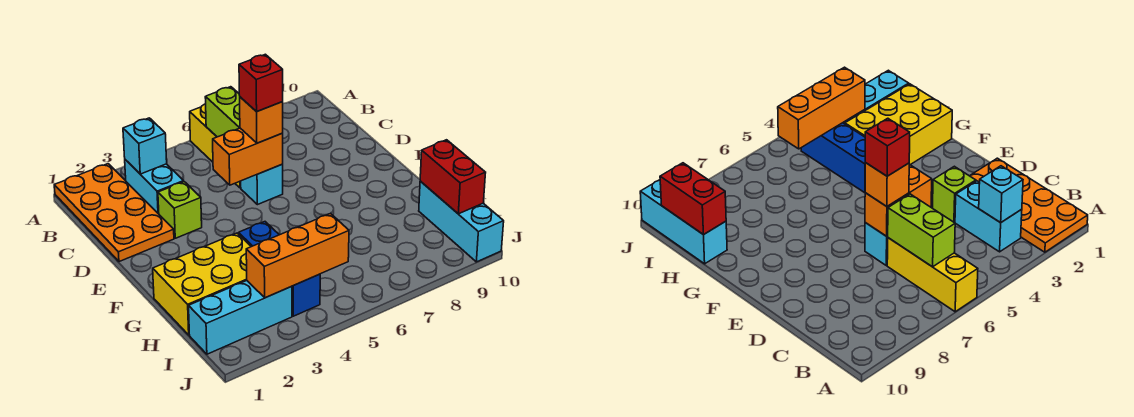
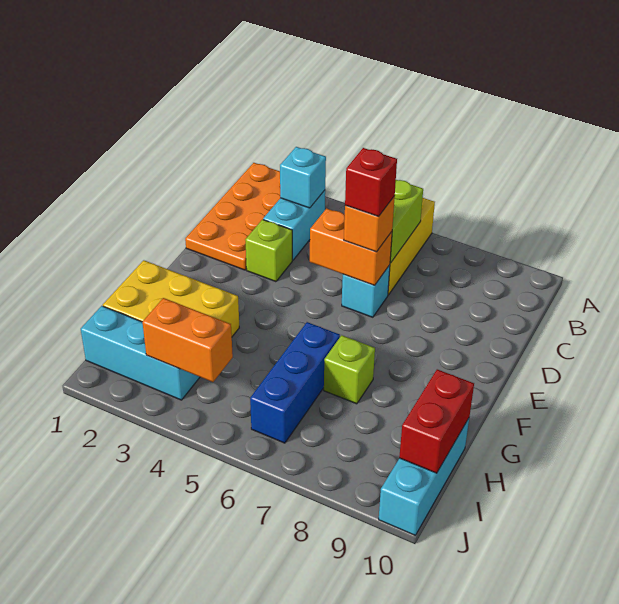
blue 1x3 brick [239,222,320,316] -> blue 1x3 brick moved to [250,322,340,443]
none -> lime 1x1 brick [324,335,375,404]
orange 1x3 brick [246,213,349,298] -> orange 1x2 brick [142,298,233,382]

